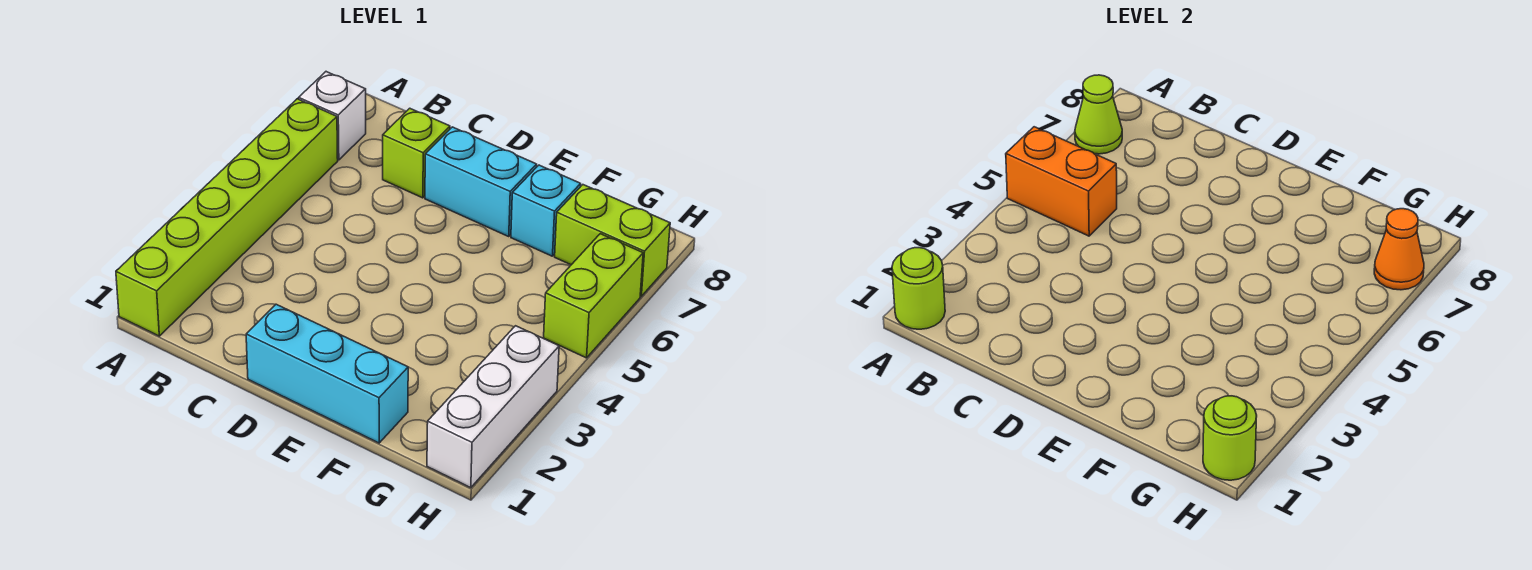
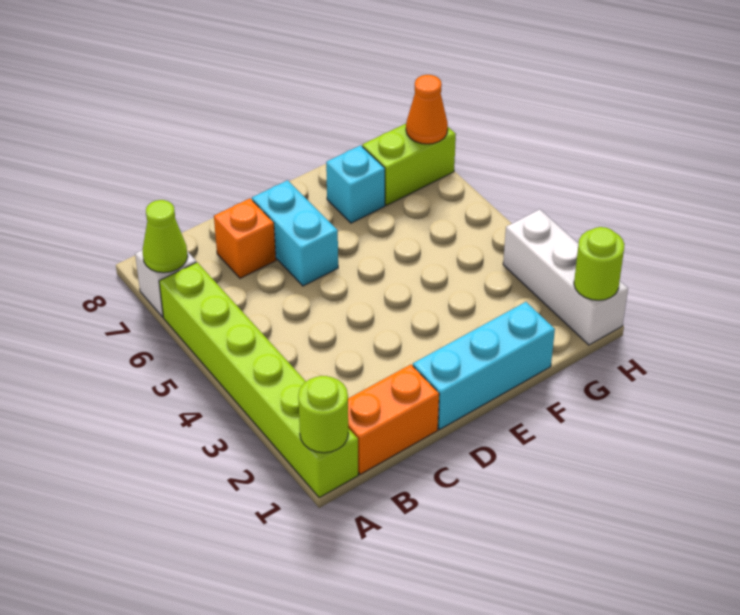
orange 1x2 brick [1006,127,1117,236] -> orange 1x2 brick moved to [348,365,439,474]
lime 1x1 brick [383,108,450,198] -> orange 1x1 brick [214,199,276,278]
cyan 1x2 brick [425,127,537,236] -> cyan 1x2 brick turned to [252,180,338,286]
lime 1x2 brick [544,234,643,358] -> none

